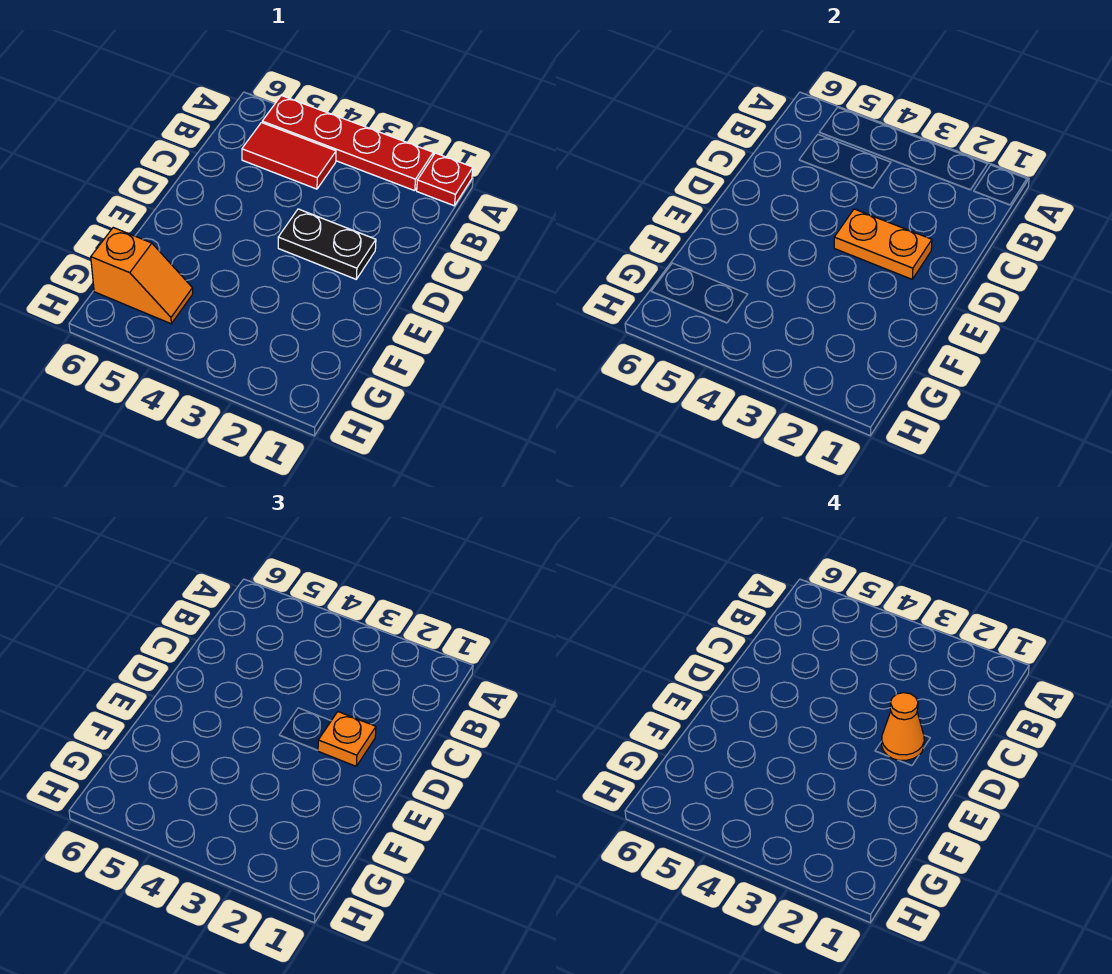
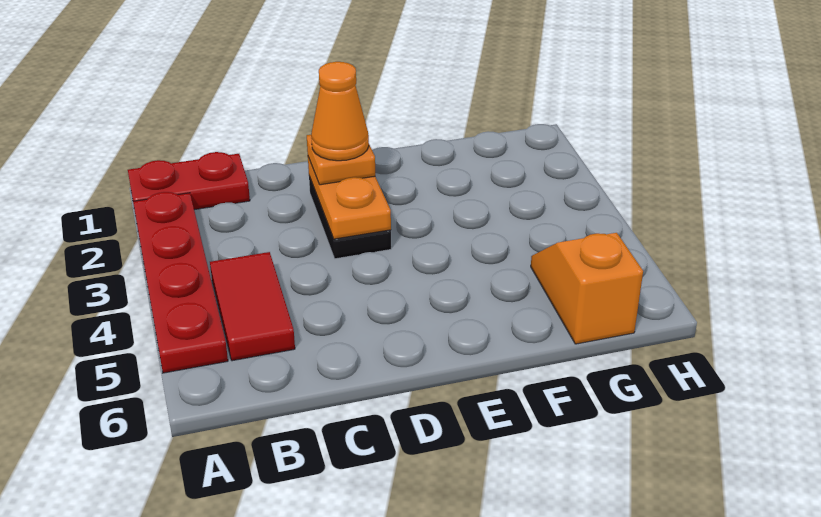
red 1x1 plate [417,153,473,206] -> red 1x2 plate [128,152,250,210]

